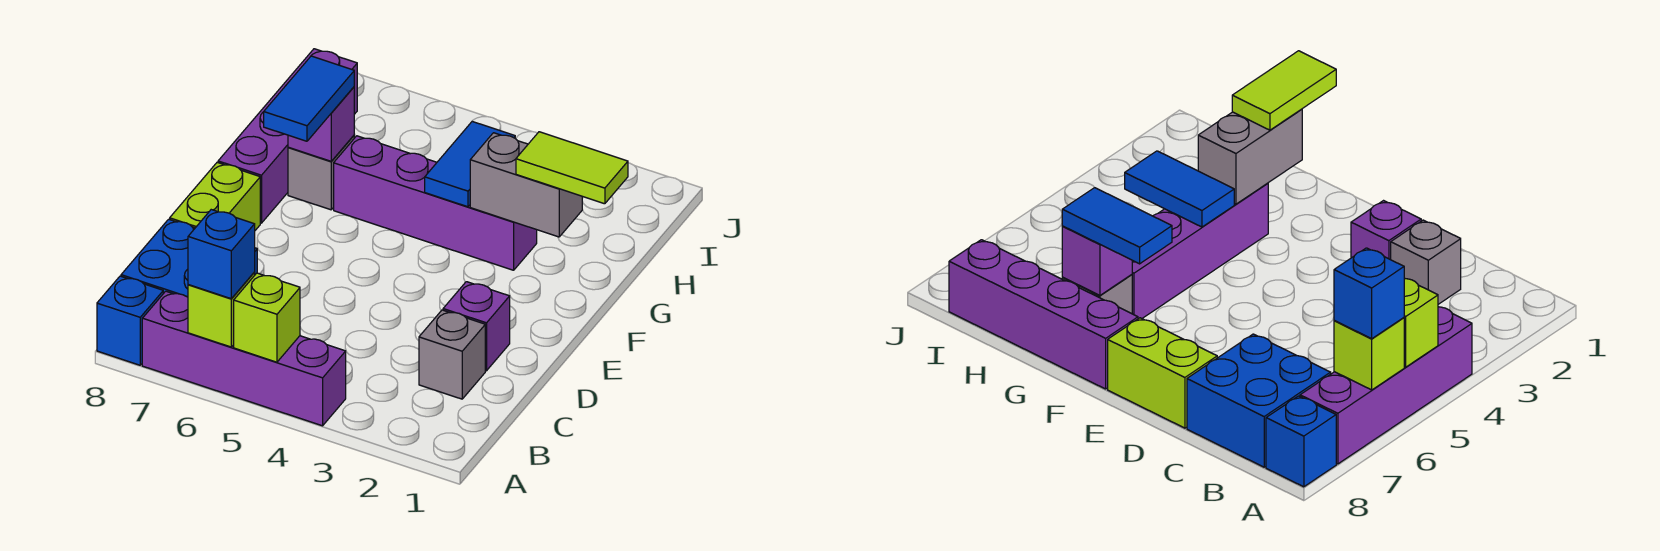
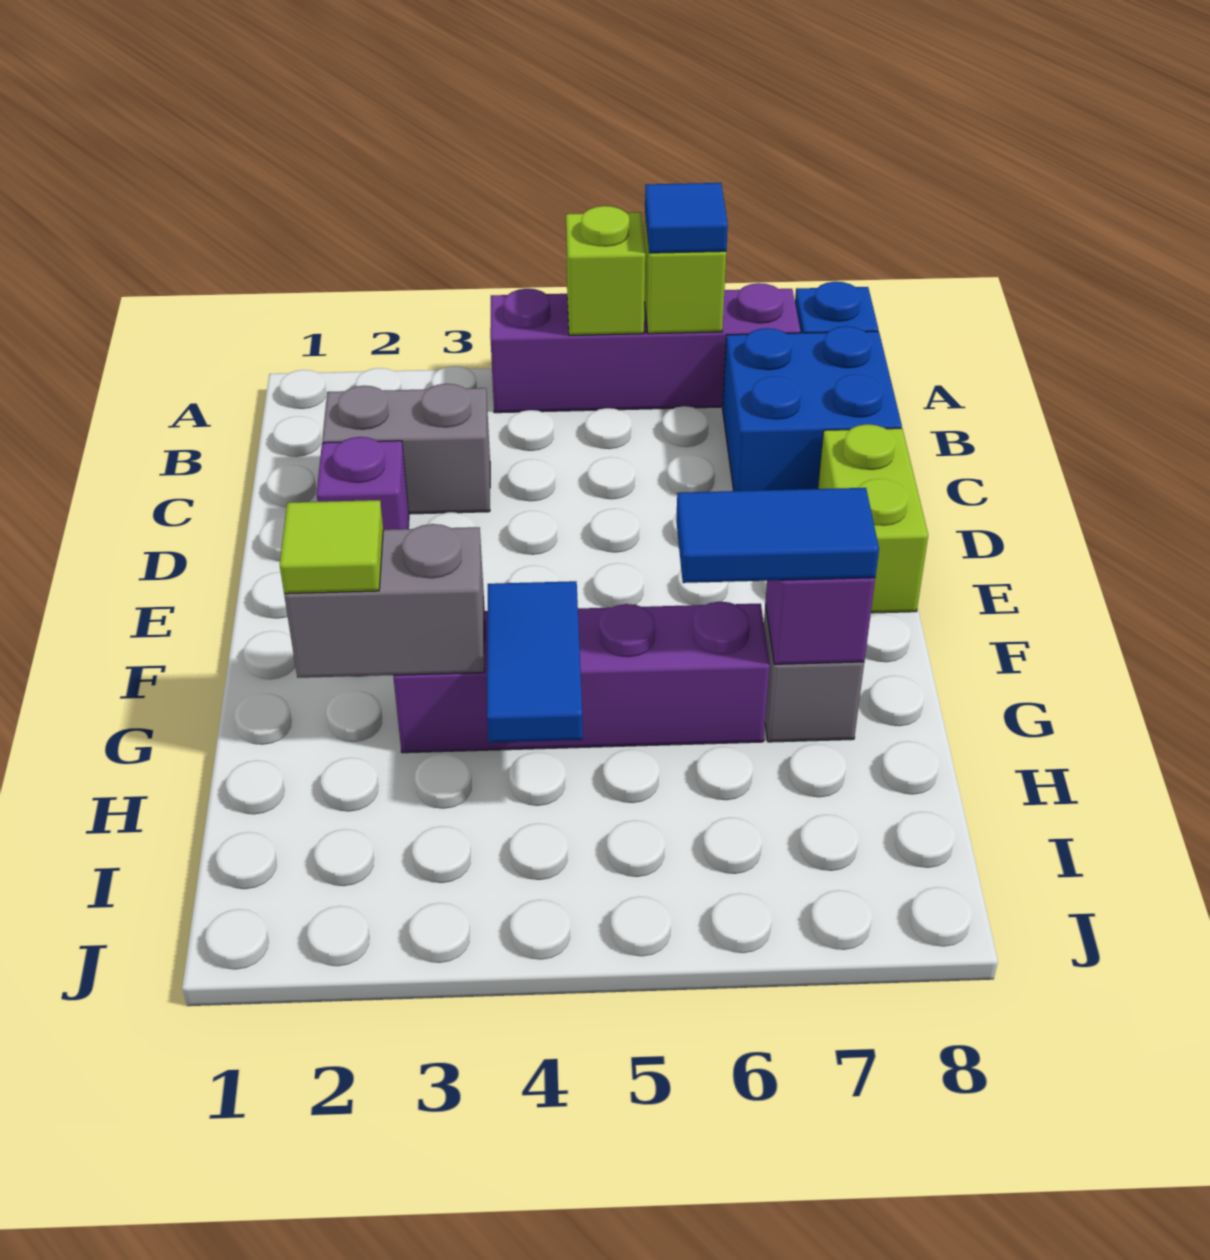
blue 1x1 brick [188,210,255,298] -> blue 1x1 tile [645,183,728,253]
grey 1x1 brick [419,310,485,399] -> grey 1x2 brick [322,384,490,514]
blue 1x2 tile [264,56,354,141] -> blue 1x2 tile turned to [676,488,879,583]
purple 1x4 brick [218,49,357,223] -> none
lime 1x2 tile [516,132,628,204] -> lime 1x1 tile [280,500,383,594]

